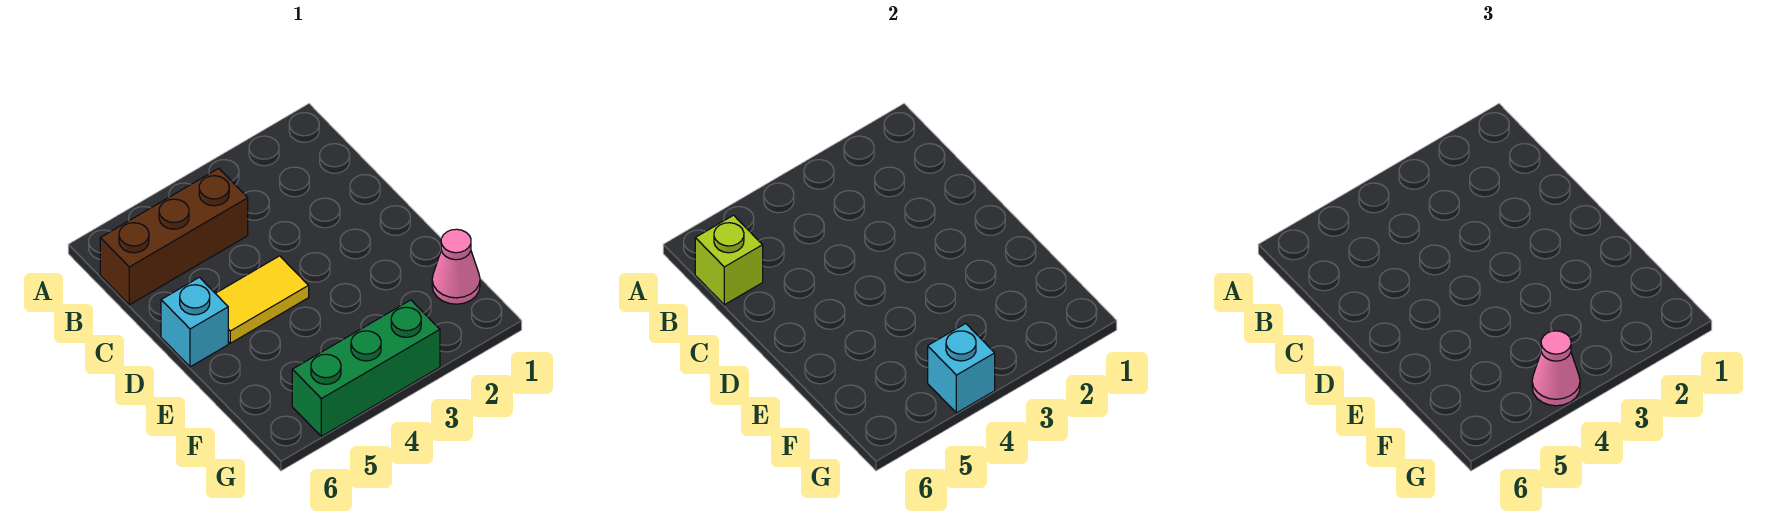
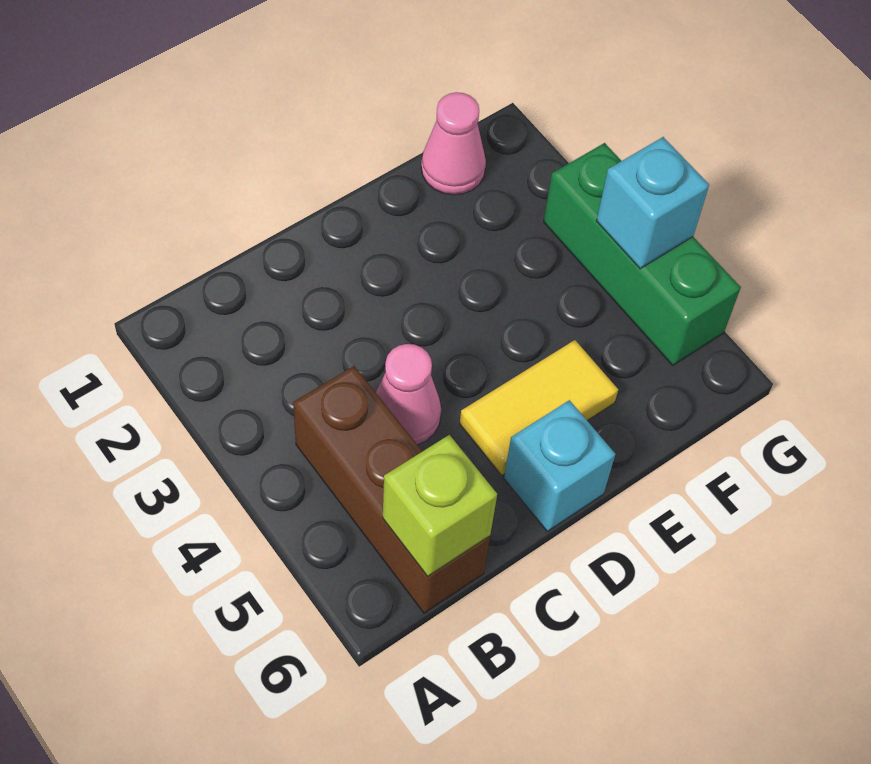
yellow 1x2 tile [215,256,309,343] -> yellow 1x2 tile turned to [460,340,618,475]
pink 1x1 cone [1532,331,1580,406] -> pink 1x1 cone moved to [376,344,441,445]

